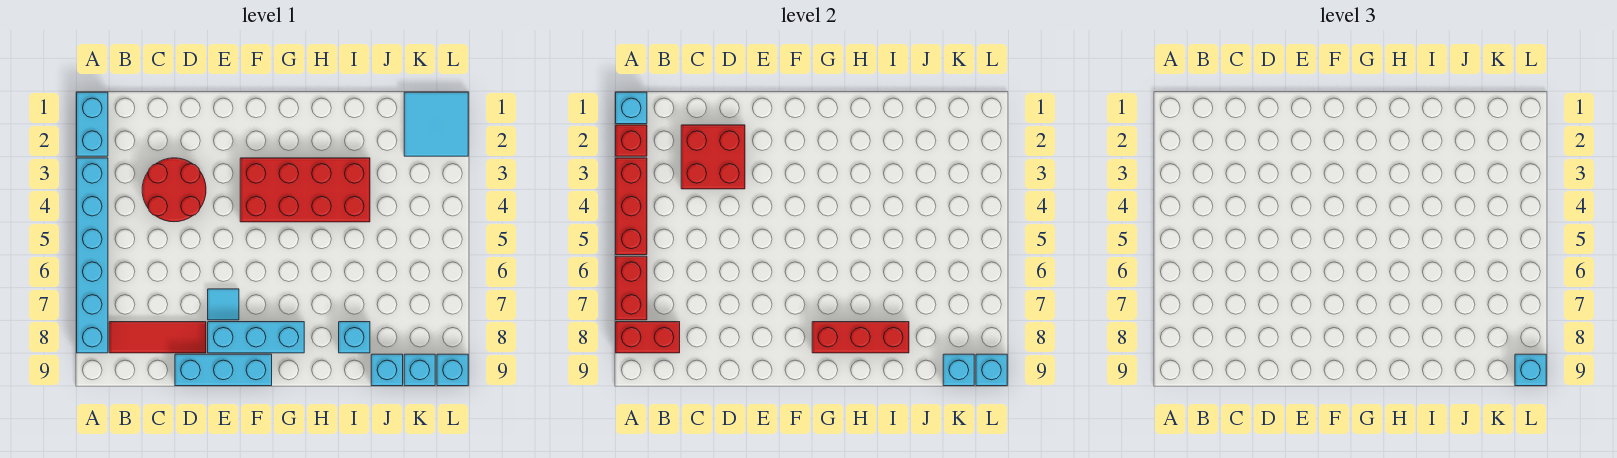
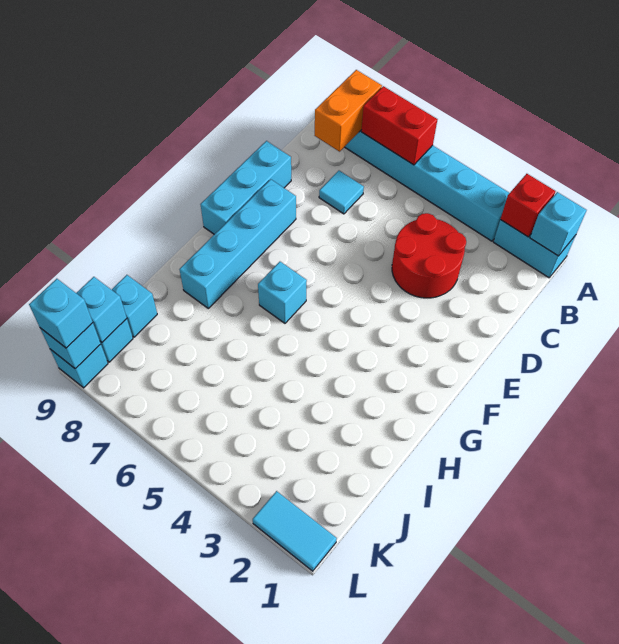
red 1x3 brick [616,158,647,255] -> none
red 1x2 brick [616,322,680,353] -> orange 1x2 brick [315,70,382,152]
red 1x3 tile [109,322,206,353] -> none
red 2x2 brick [681,125,745,189] -> none
cyan 1x1 tile [208,289,239,320] -> cyan 1x1 tile moved to [319,171,364,214]
cyan 1x3 brick [208,322,304,353] -> cyan 1x4 brick [179,179,296,308]
red 2x4 brick [240,158,370,222] -> none
red 1x3 brick [812,322,909,353] -> none
cyan 1x1 brick [339,322,370,353] -> cyan 1x1 brick moved to [258,262,307,323]
cyan 2x2 tile [404,92,468,156] -> cyan 1x2 tile [253,491,337,571]

